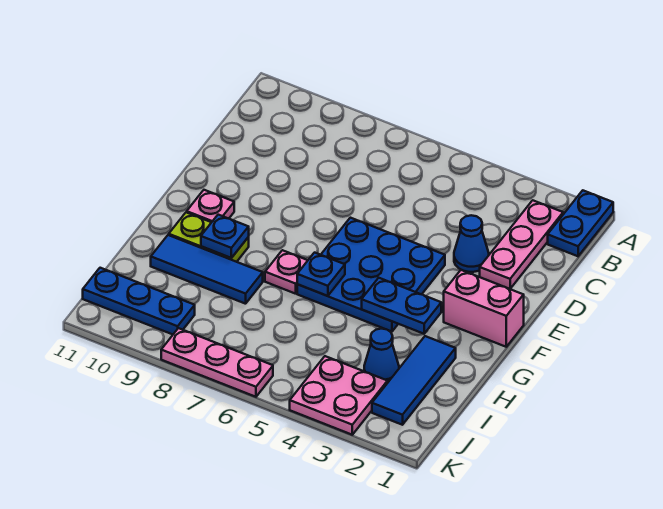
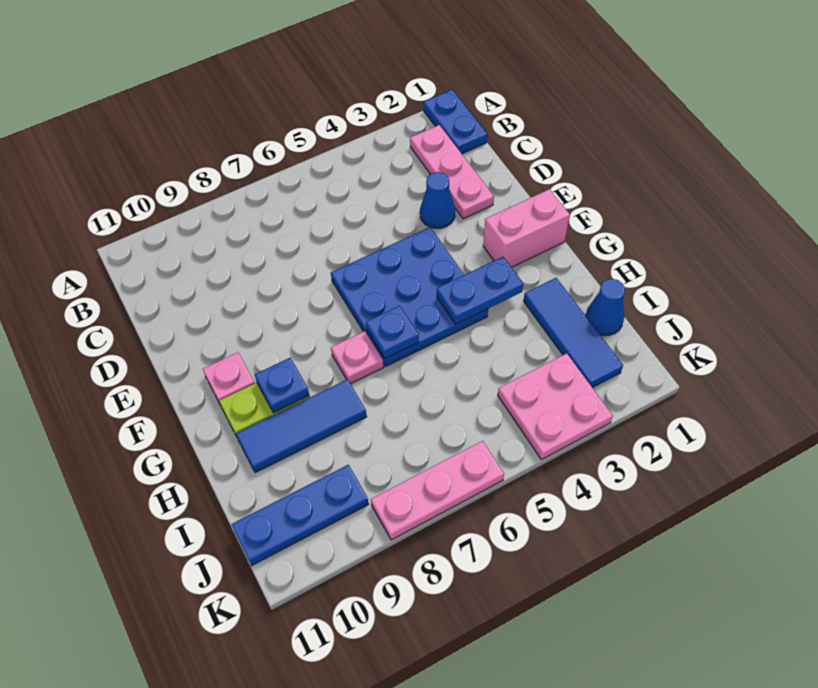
blue 1x1 cone [364,329,399,383] -> blue 1x1 cone moved to [586,279,625,336]

